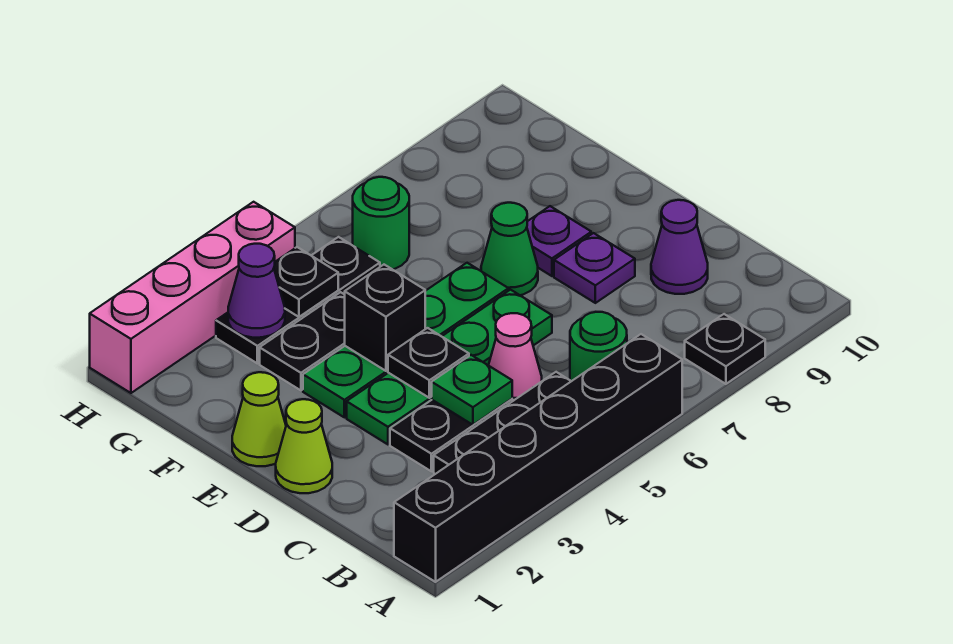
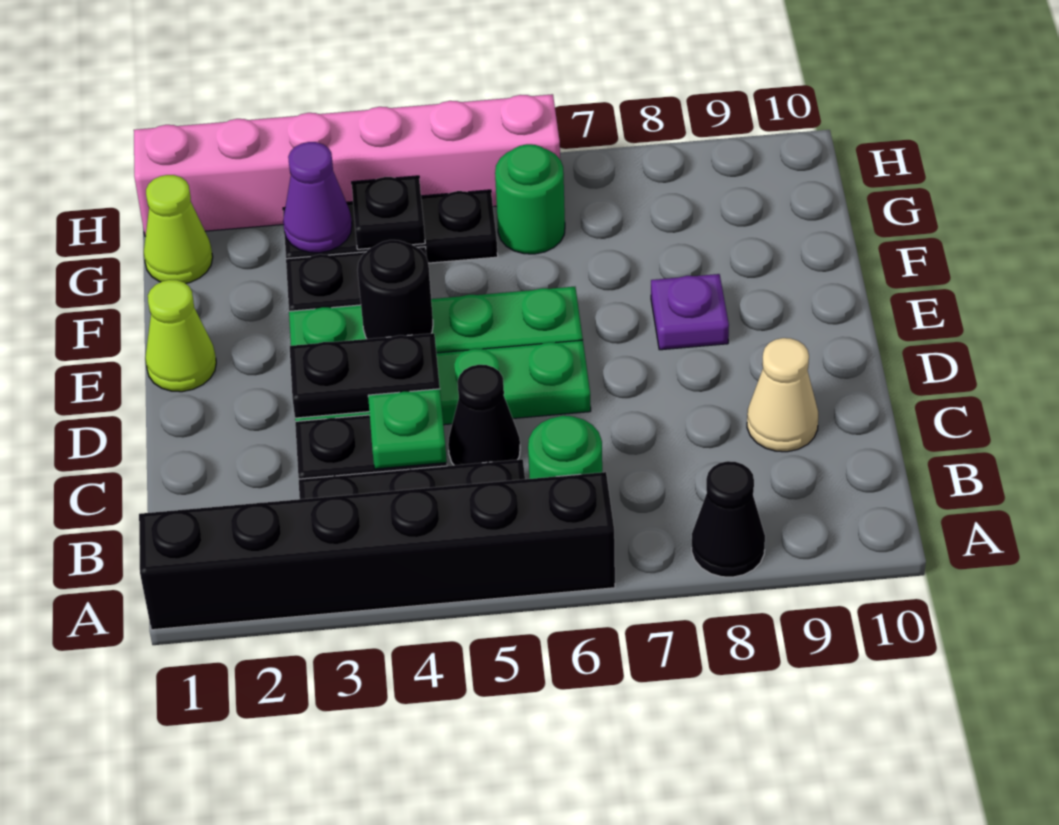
black 1x1 plate [685,314,765,384] -> black 1x1 cone [692,461,765,577]
pink 1x1 cone [488,313,542,401] -> black 1x1 cone [448,365,520,465]
purple 1x1 cone [651,200,708,294] -> tan 1x1 cone [747,338,818,452]
lime 1x1 cone [276,399,332,493] -> lime 1x1 cone moved to [144,175,213,283]
black 1x1 plate [388,328,469,398] -> black 1x2 plate [290,333,440,418]
purple 1x1 plate [554,233,635,303] -> none
black 1x1 brick [345,265,425,371] -> black 1x1 round brick [357,240,433,339]
green 1x1 cone [481,203,538,295] -> none
pink 1x4 brick [90,202,295,393] -> pink 1x6 brick [134,94,560,236]

